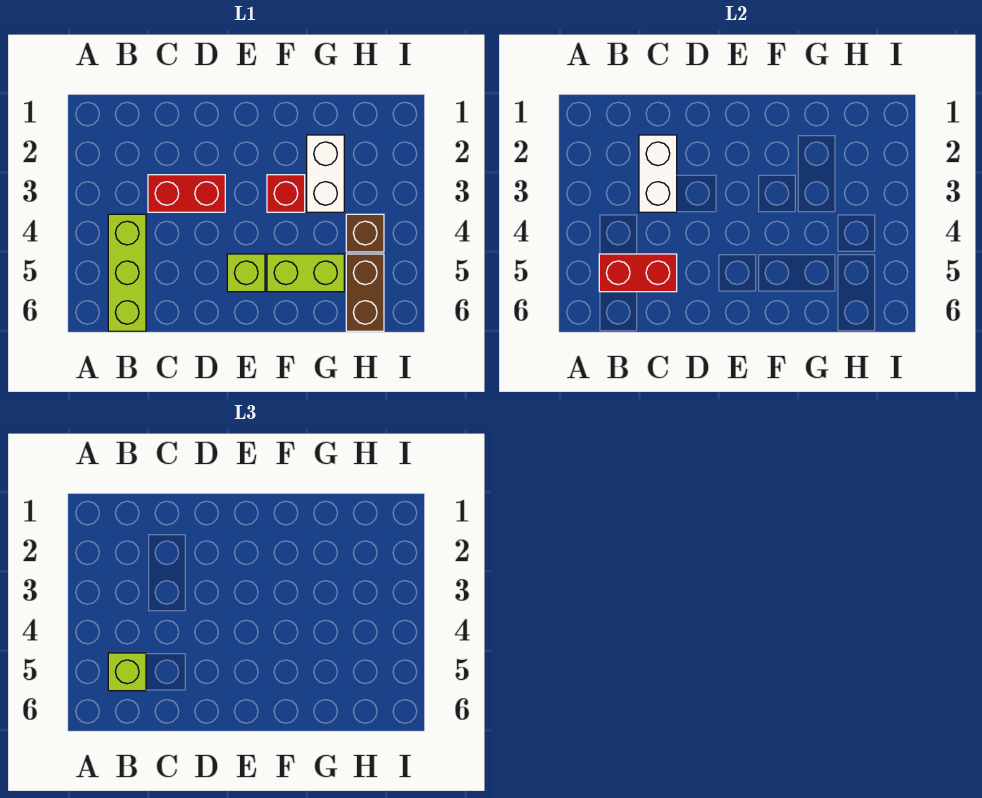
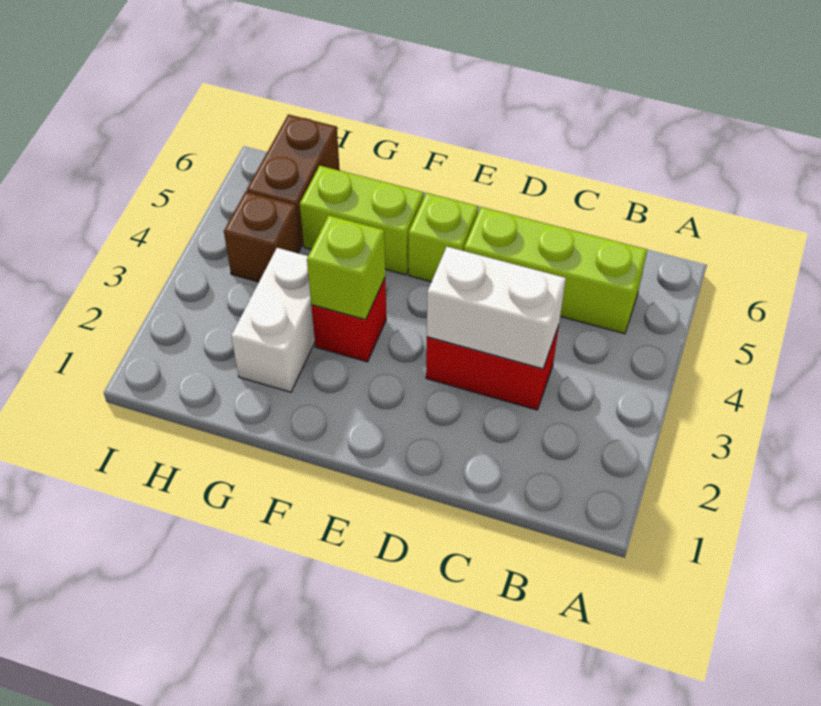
lime 1x3 brick [108,214,146,331] -> lime 1x3 brick turned to [464,207,647,334]
red 1x2 brick [599,254,677,292] -> none
lime 1x1 brick [108,653,146,691] -> lime 1x1 brick moved to [307,216,385,320]
white 1x2 brick [639,135,677,212] -> white 1x2 brick turned to [427,247,566,369]

